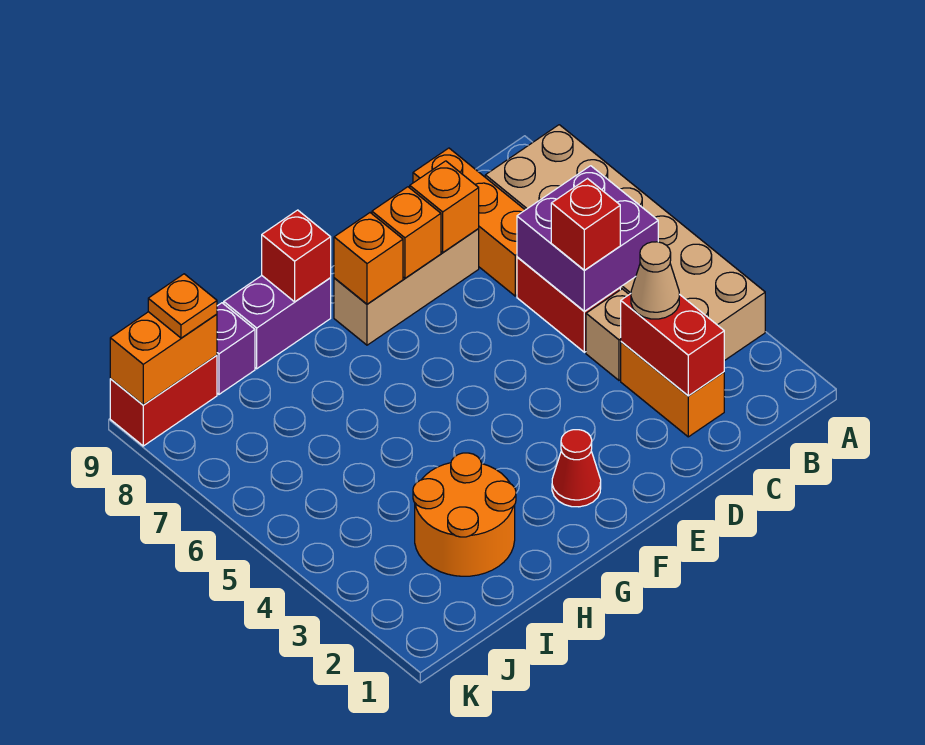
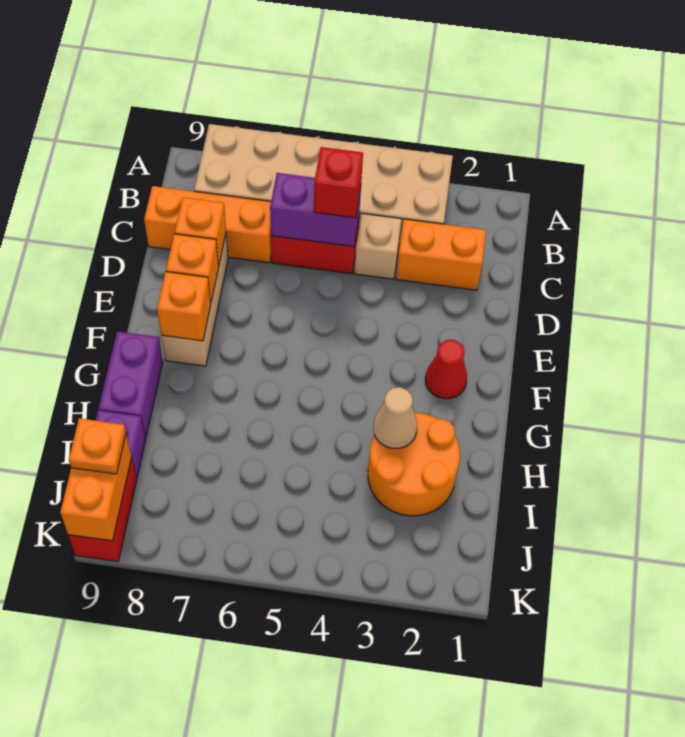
purple 2x2 brick [517,166,658,311] -> purple 1x2 brick [270,173,361,247]
red 1x2 brick [621,294,724,396] -> none
tan 1x1 cone [631,242,679,319] -> tan 1x1 cone moved to [373,387,417,448]
red 1x1 brick [262,210,331,302] -> none

